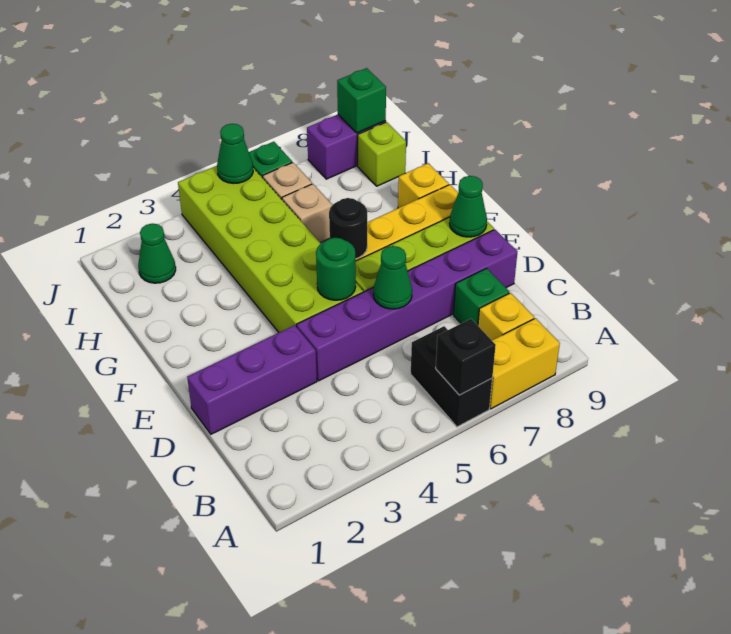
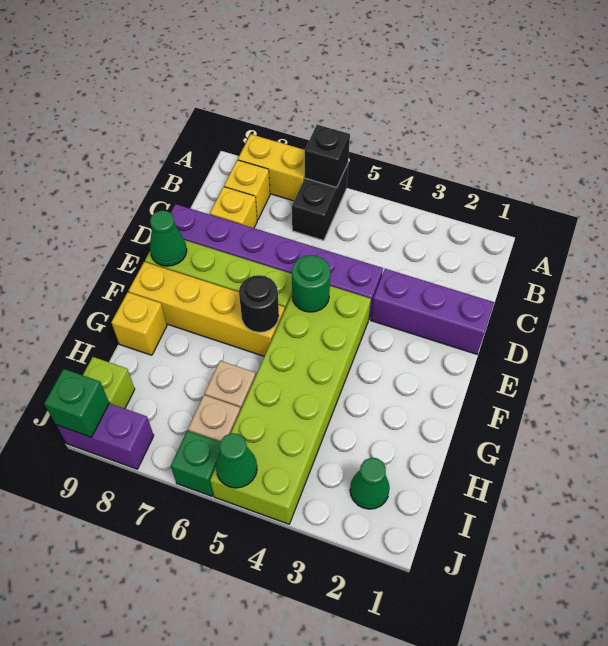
green 1x1 brick [454,268,509,325] -> yellow 1x1 brick [210,187,257,228]
green 1x1 cone [373,246,412,309] -> none

